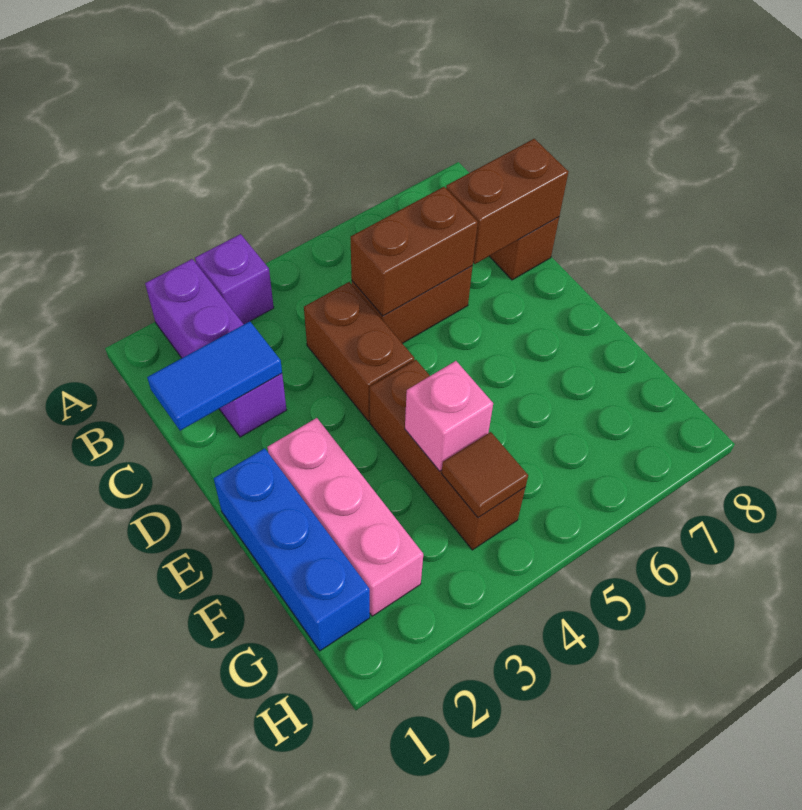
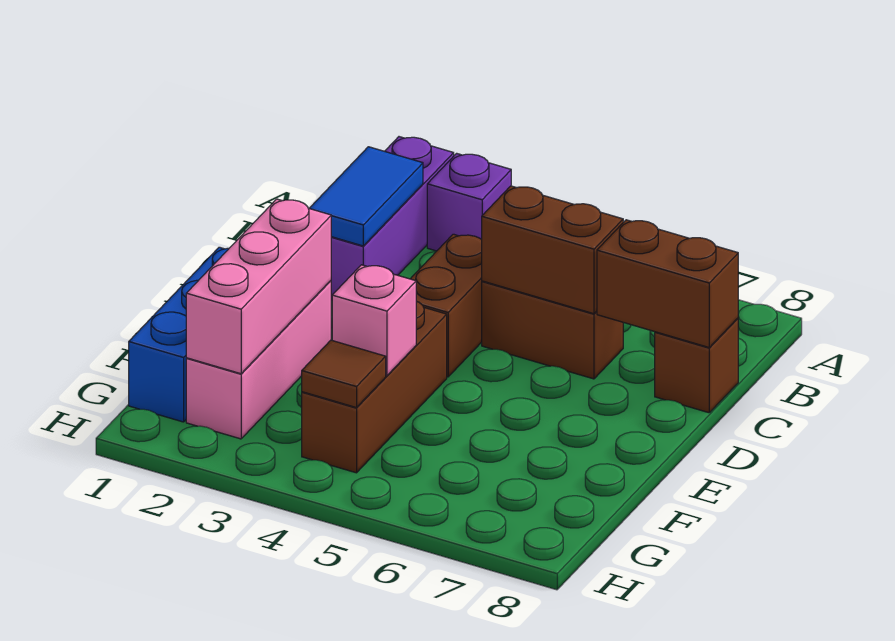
blue 1x2 tile [147,322,282,431] -> blue 1x2 tile turned to [309,147,423,246]
none -> pink 1x3 brick [186,199,331,374]

